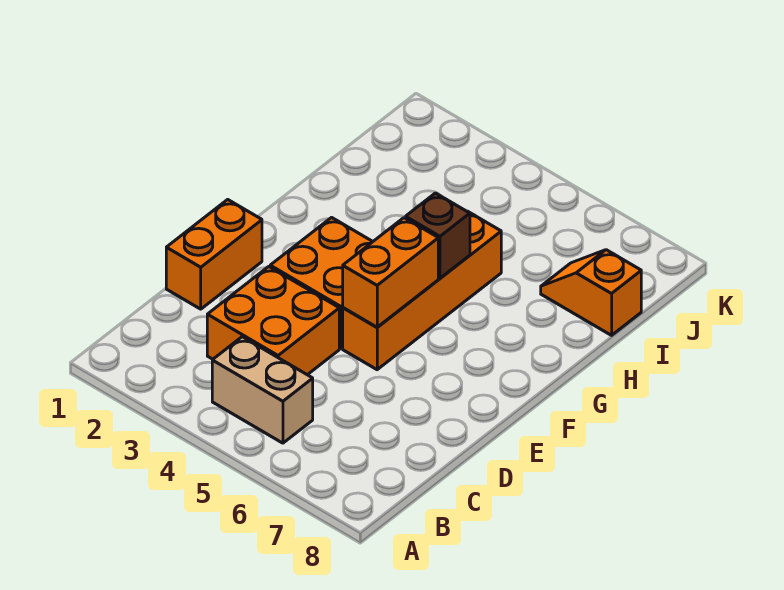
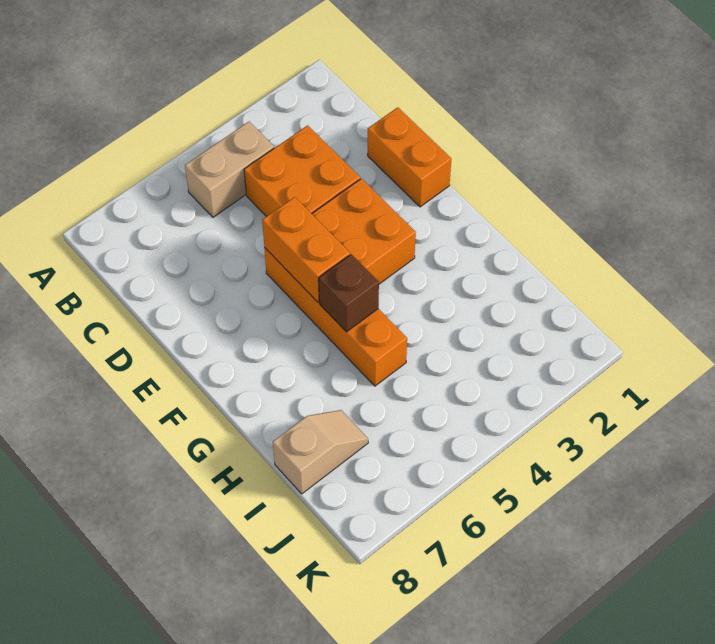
orange 1x2 slope [541,250,641,335] -> tan 1x2 slope [273,410,368,494]

